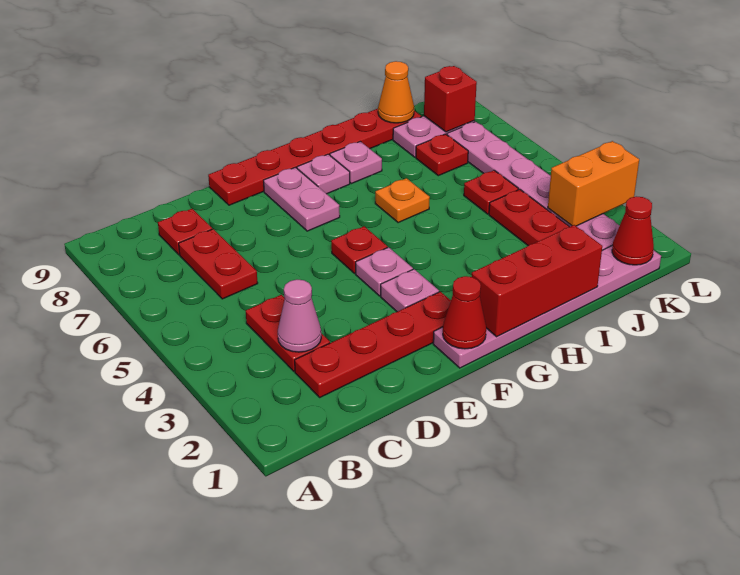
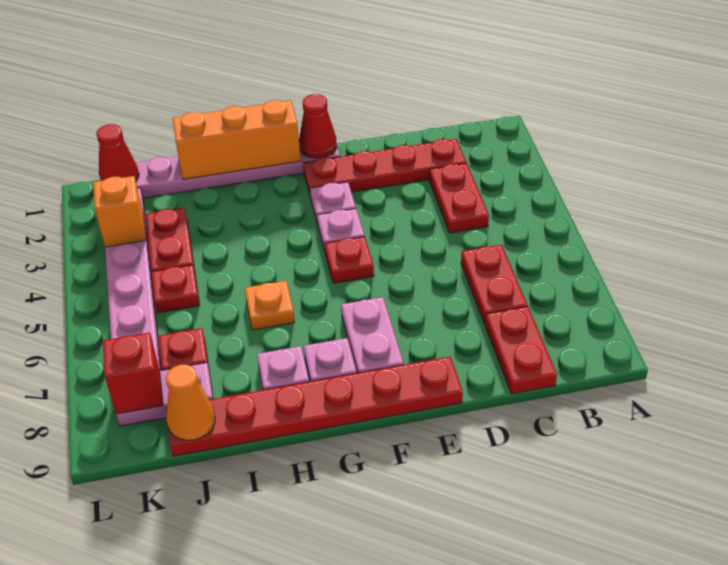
pink 1x1 cone [278,280,321,352] -> none
red 1x1 plate [158,209,212,255] -> red 1x2 plate [485,306,557,394]
red 1x3 brick [472,225,602,337] -> orange 1x3 brick [172,100,301,179]
orange 1x2 brick [548,141,639,226] -> orange 1x1 brick [93,176,146,247]

